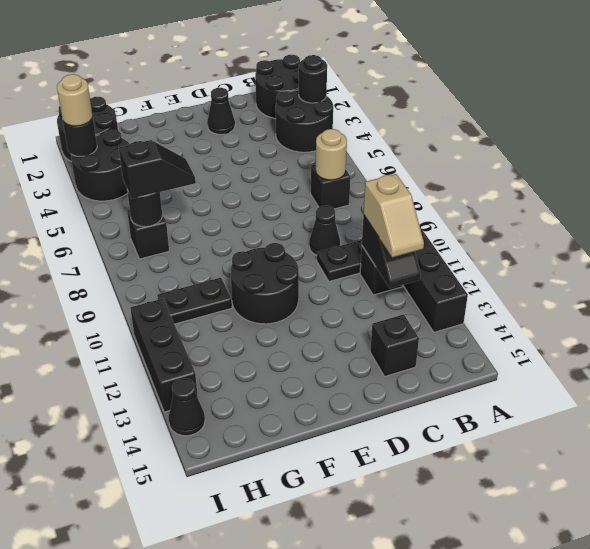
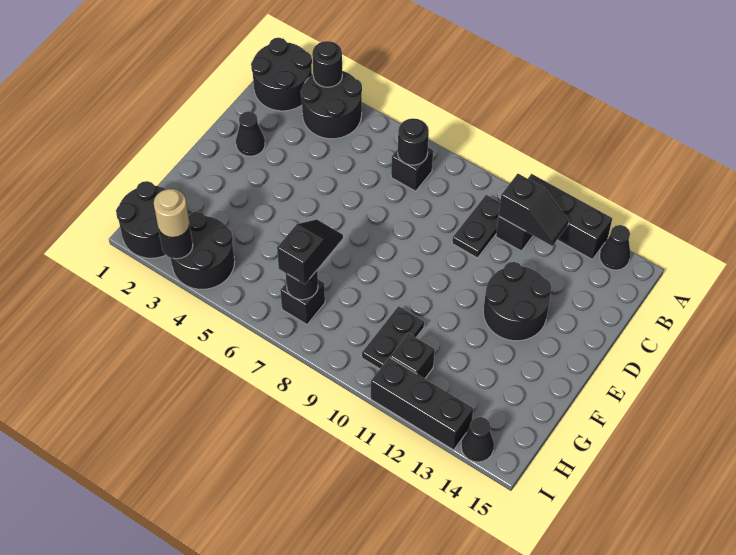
tan 1x1 round brick [316,129,347,180] -> black 1x1 round brick [398,119,429,165]
tan 1x2 slope [363,174,424,257] -> none
black 1x1 cone [309,206,340,255] -> black 1x1 cone moved to [599,225,631,270]
black 1x1 brick [370,314,419,377] -> black 1x1 brick moved to [390,333,435,379]
black 2x2 round brick [231,243,299,324] -> black 2x2 round brick moved to [483,262,552,341]

